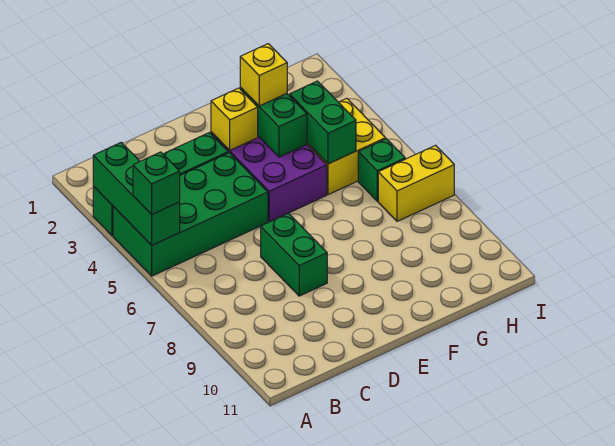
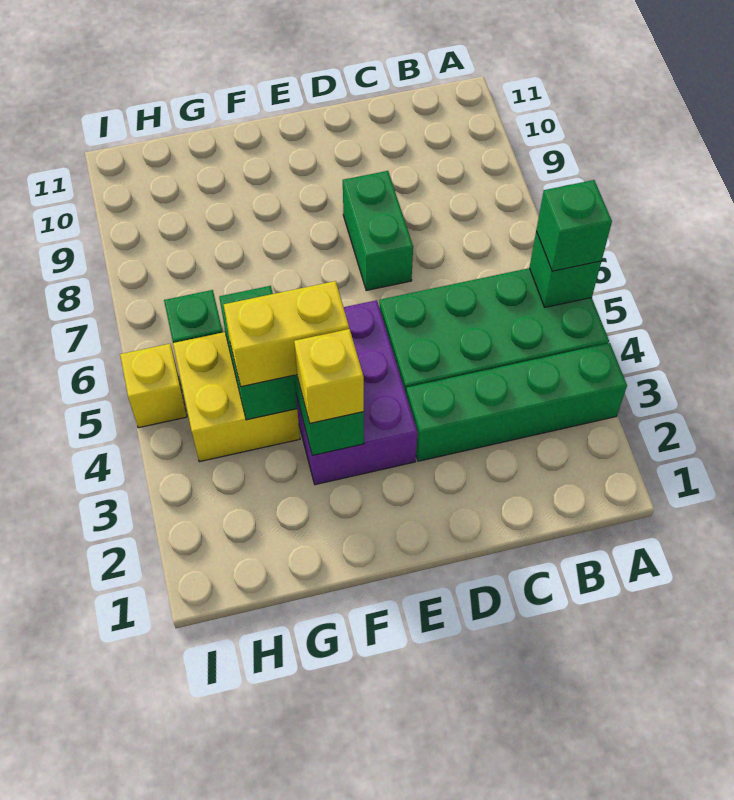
green 1x3 brick [93,142,180,245] -> green 1x1 brick [529,231,601,307]
yellow 1x1 brick [211,88,258,150] -> yellow 1x1 brick moved to [120,344,187,428]
yellow 1x2 brick [378,145,454,221] -> yellow 1x2 brick moved to [224,281,349,387]

